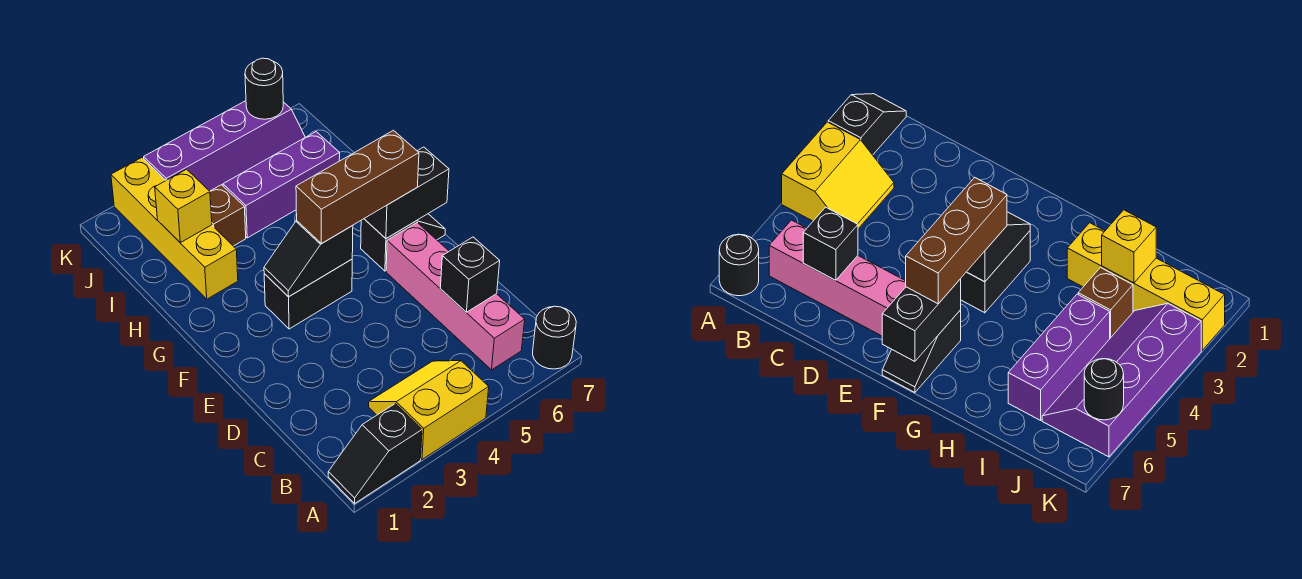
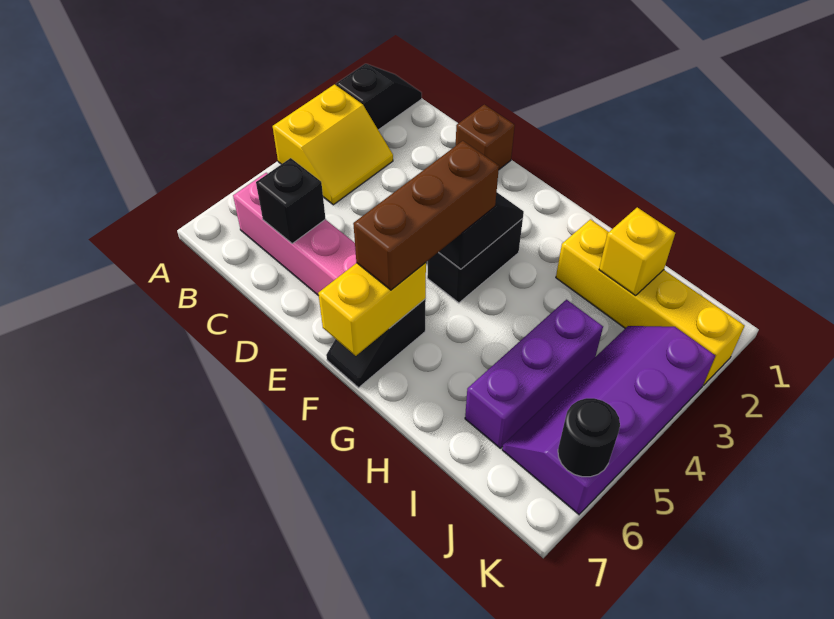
black 1x1 round brick [533,306,576,369] -> none
black 1x2 brick [364,147,449,239] -> yellow 1x2 brick [318,263,426,356]
brown 1x1 brick [210,185,246,246] -> brown 1x1 brick moved to [456,104,515,169]

